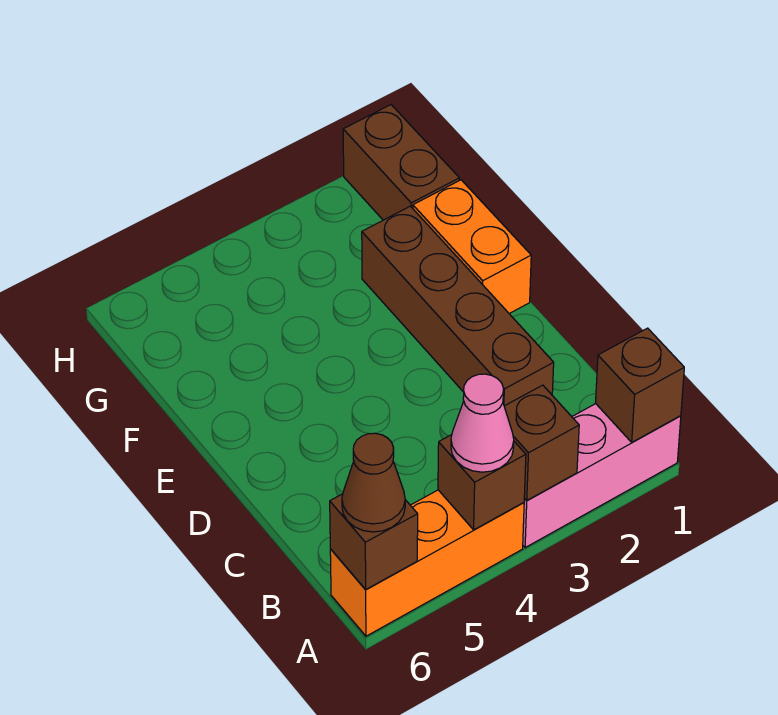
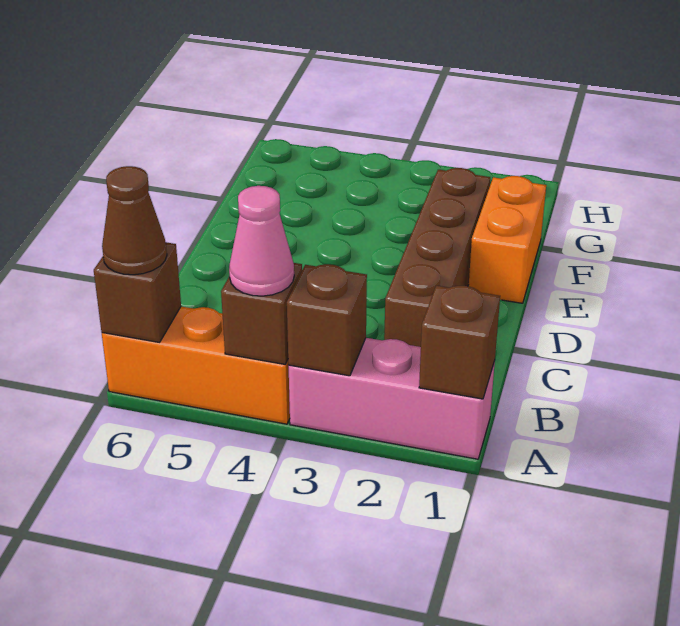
brown 1x2 brick [343,105,459,220] -> none

